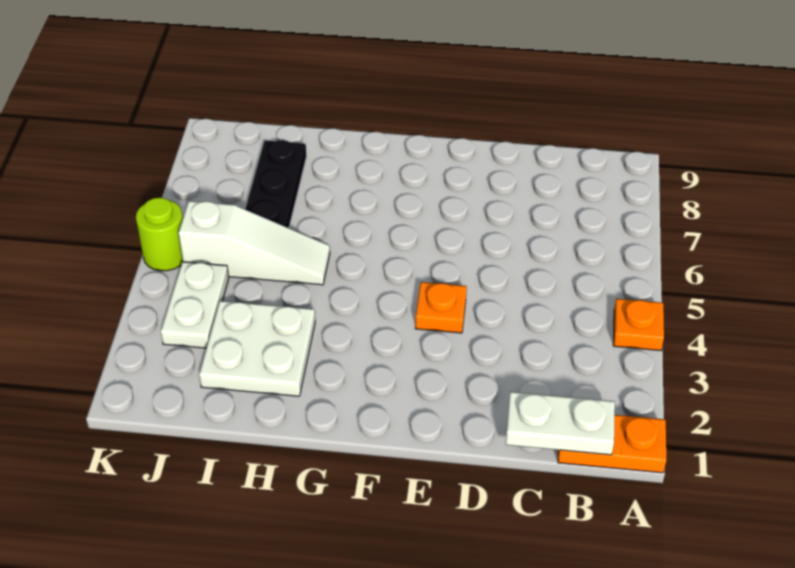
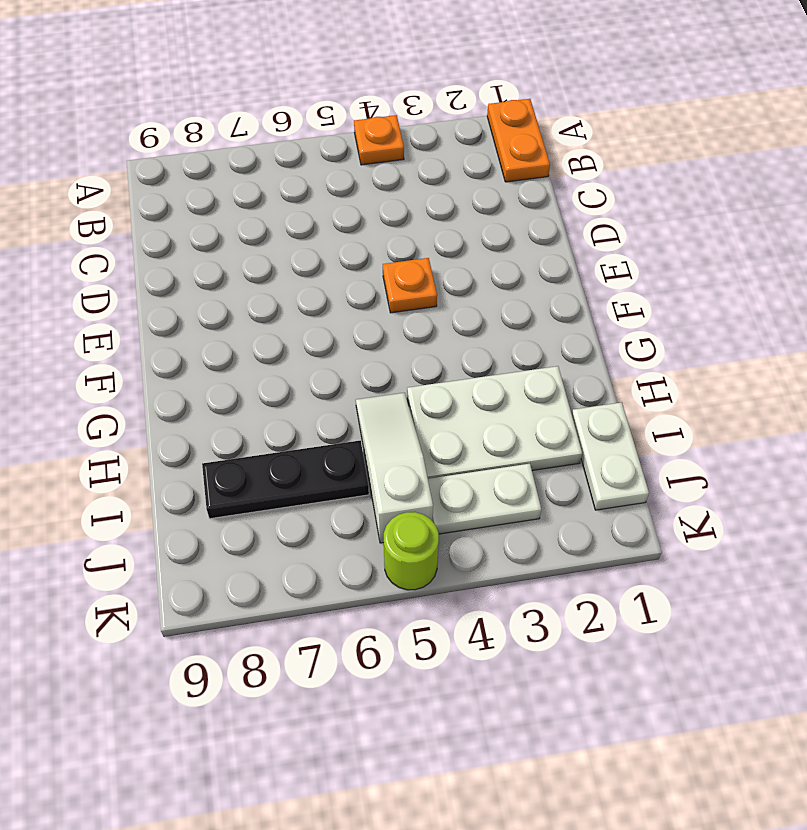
white 1x2 plate [506,392,615,455] -> white 1x2 plate moved to [572,402,649,510]
white 2x2 plate [199,301,315,396] -> white 2x3 plate [407,366,582,479]

